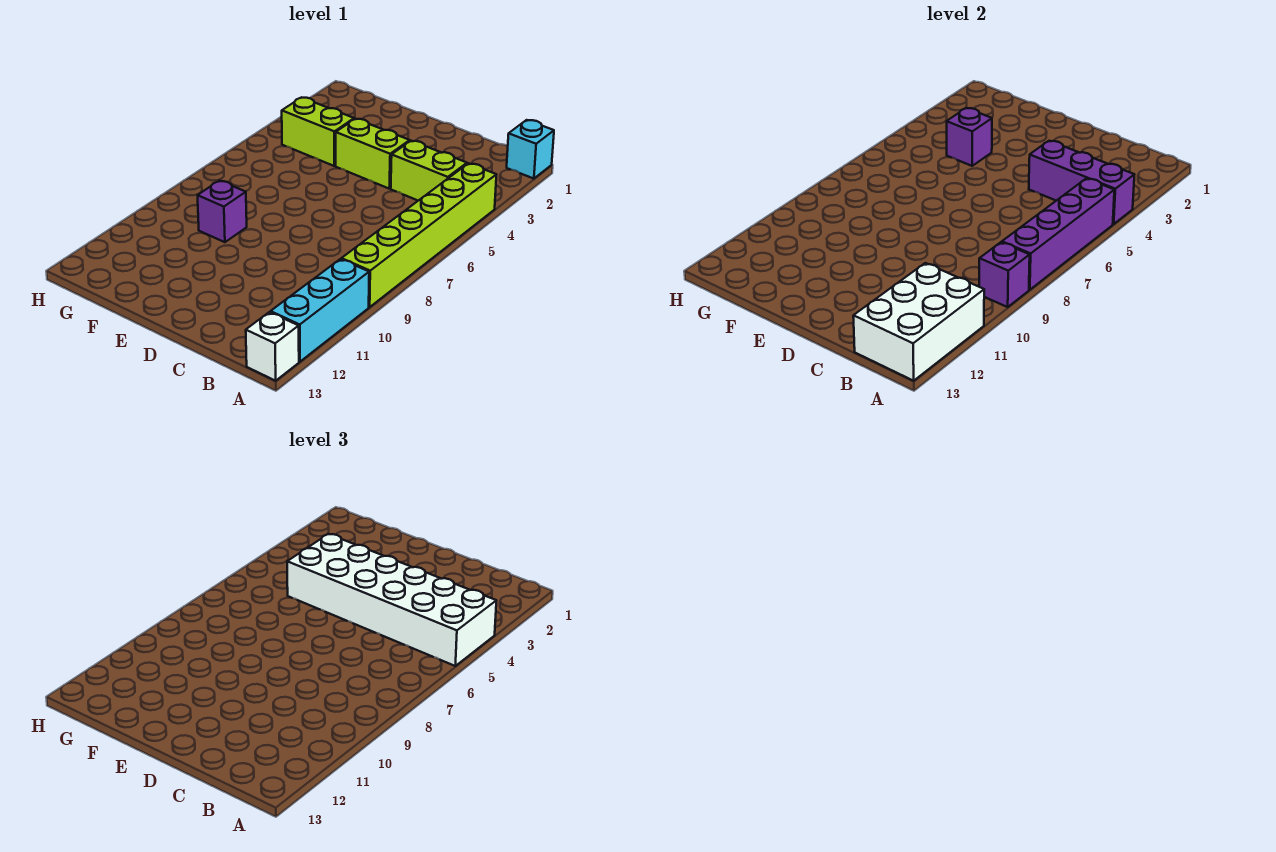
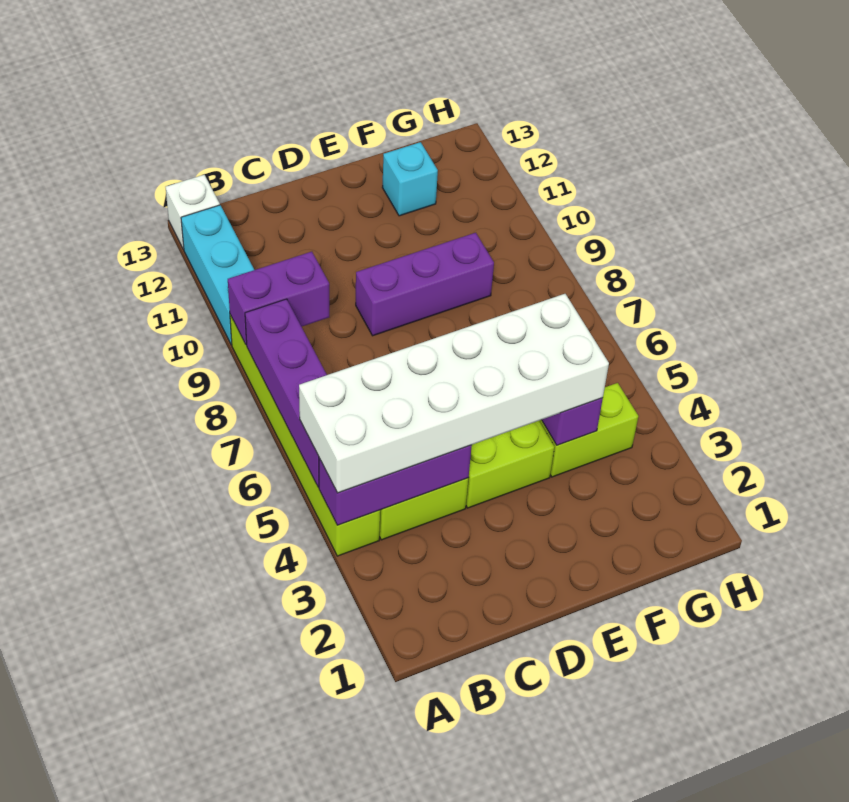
cyan 1x1 brick [507,120,554,179] -> cyan 1x1 brick moved to [382,142,438,216]
purple 1x1 brick [979,242,1030,307] -> purple 1x2 brick [228,252,329,345]
white 2x3 brick [853,263,984,381] -> none
purple 1x1 brick [198,181,247,242] -> purple 1x3 brick [356,233,494,336]

